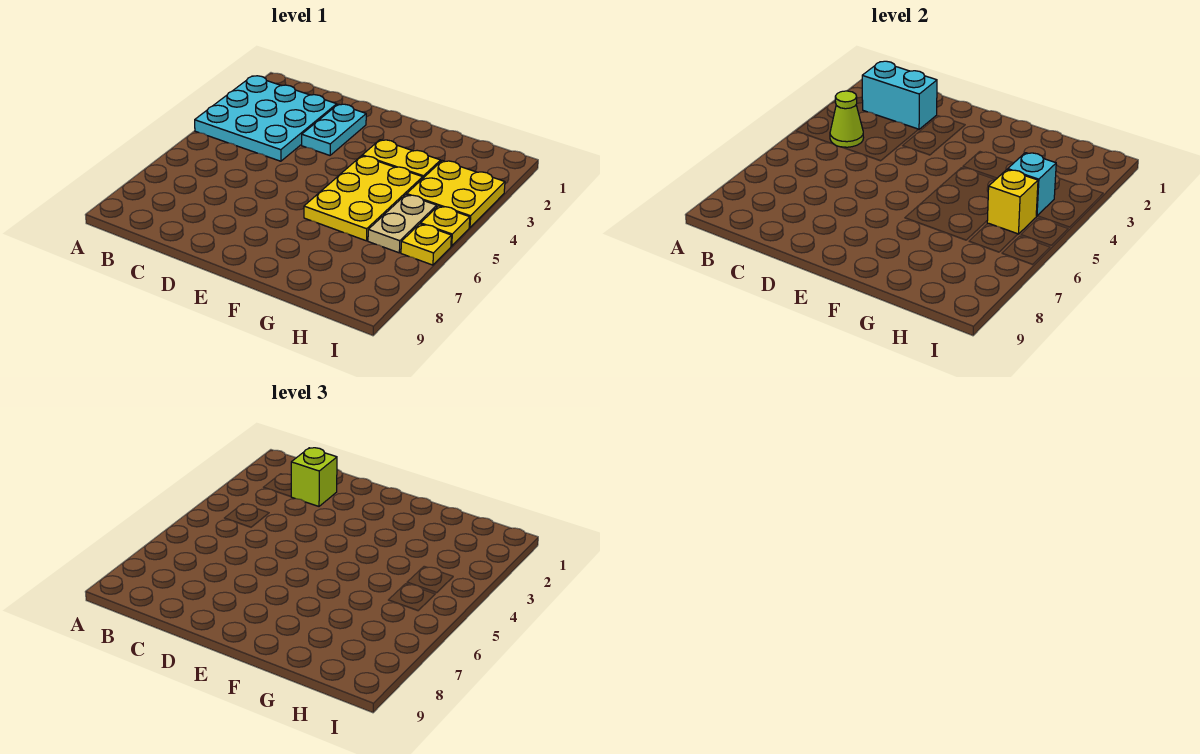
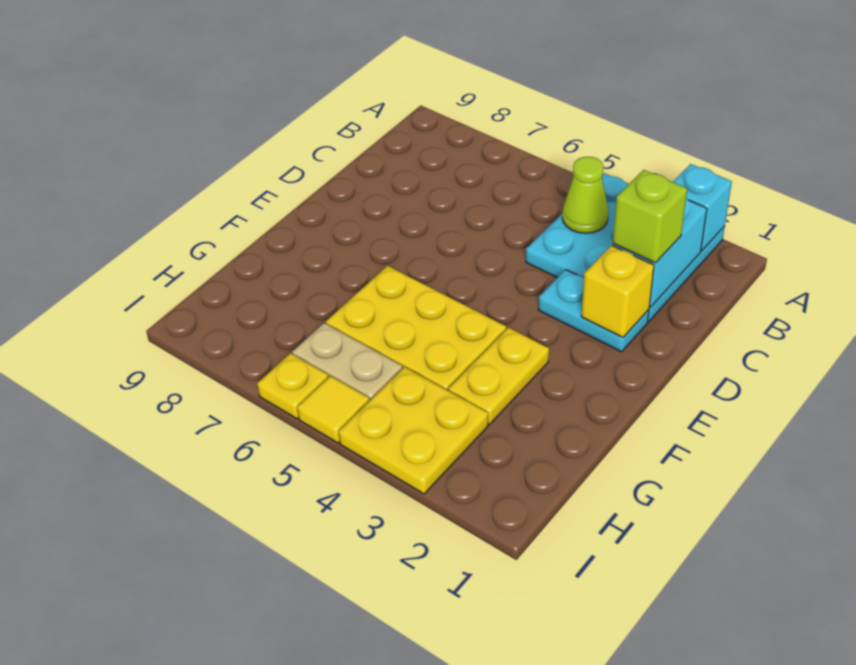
cyan 1x1 brick [1008,153,1056,216] -> cyan 1x1 brick moved to [673,164,732,251]
yellow 1x1 brick [987,170,1038,234] -> yellow 1x1 brick moved to [581,245,654,337]
yellow 1x1 plate [421,206,470,246] -> yellow 1x1 tile [297,376,370,443]

